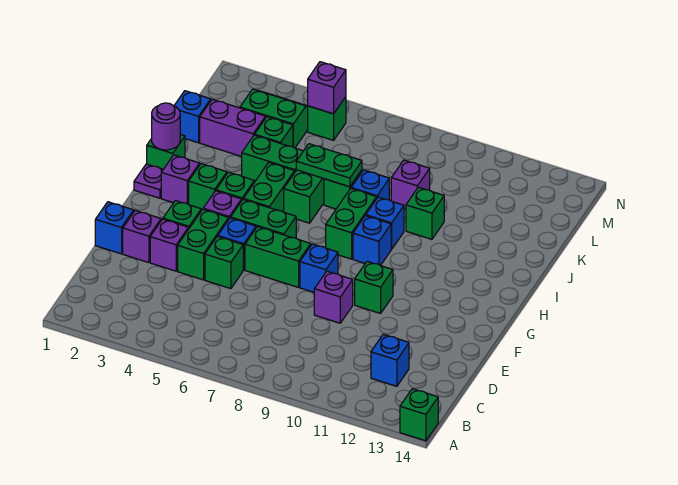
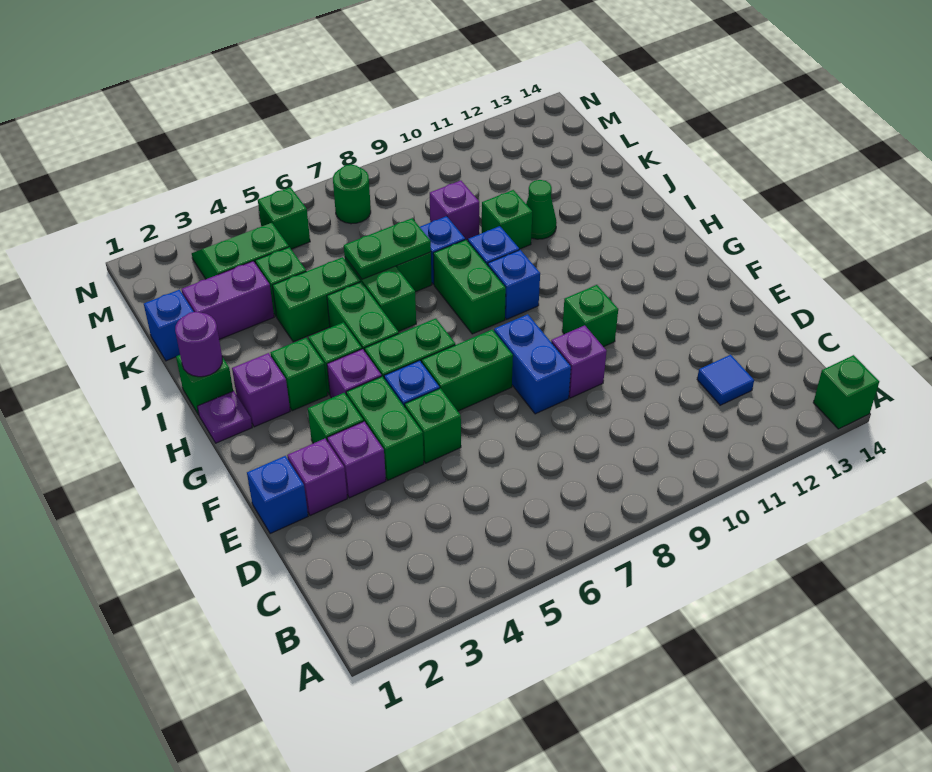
blue 1x1 brick [371,334,409,386] -> blue 1x1 tile [697,355,754,405]
blue 1x1 brick [300,244,338,292] -> blue 1x2 brick [494,314,571,414]
none -> green 1x1 cone [526,180,557,239]
purple 1x1 brick [308,62,346,114] -> none
none -> green 1x1 round brick [333,165,371,224]

